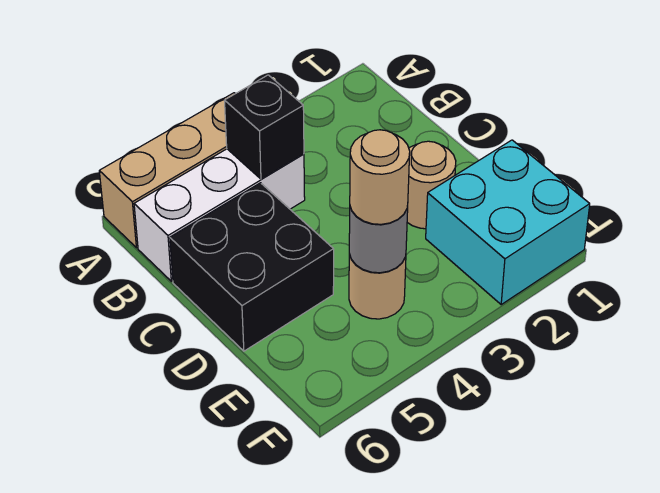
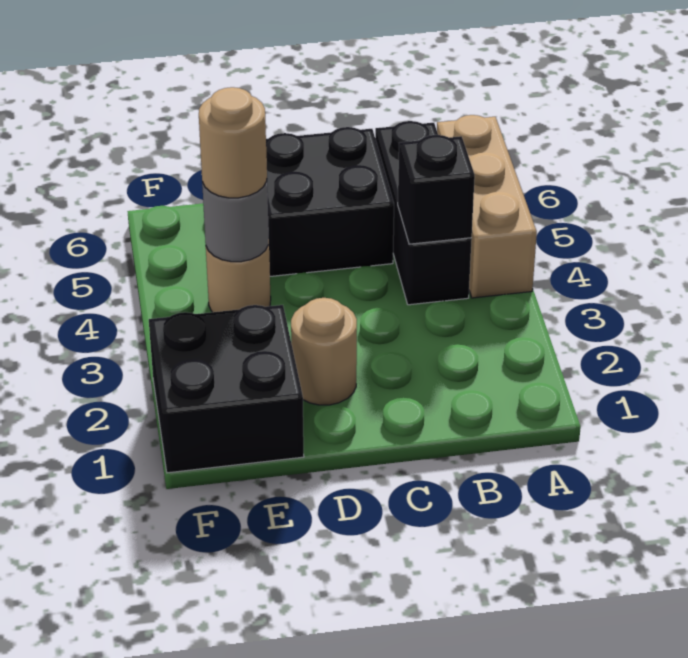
white 1x3 brick [134,149,305,281] -> black 1x3 brick [375,121,472,305]
cyan 2x2 brick [426,140,590,304] -> black 2x2 brick [149,305,304,473]

